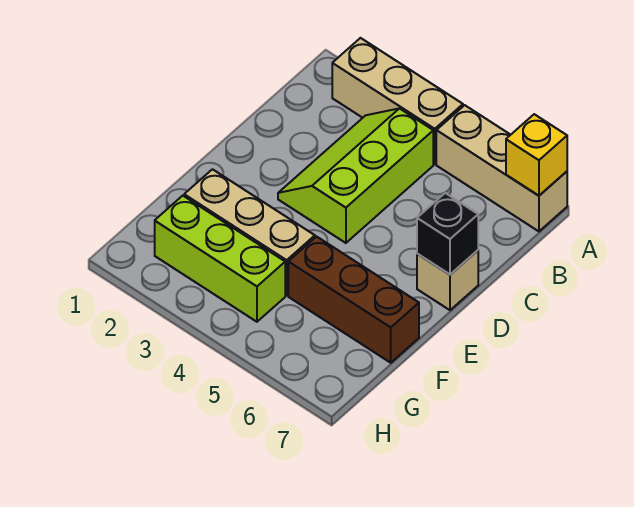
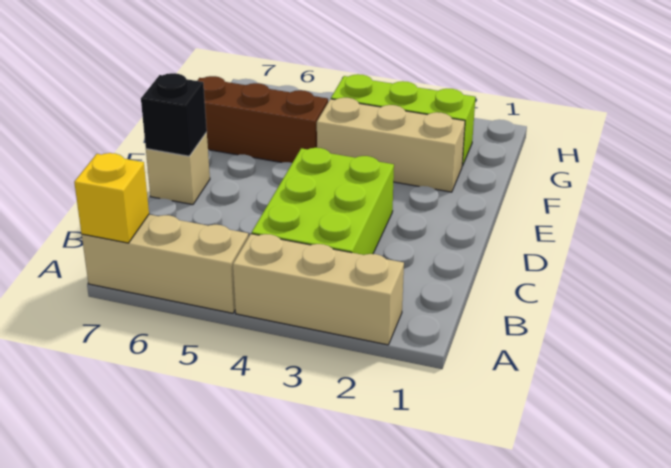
lime 2x3 slope [278,108,433,243] -> lime 2x3 brick [251,148,394,255]

